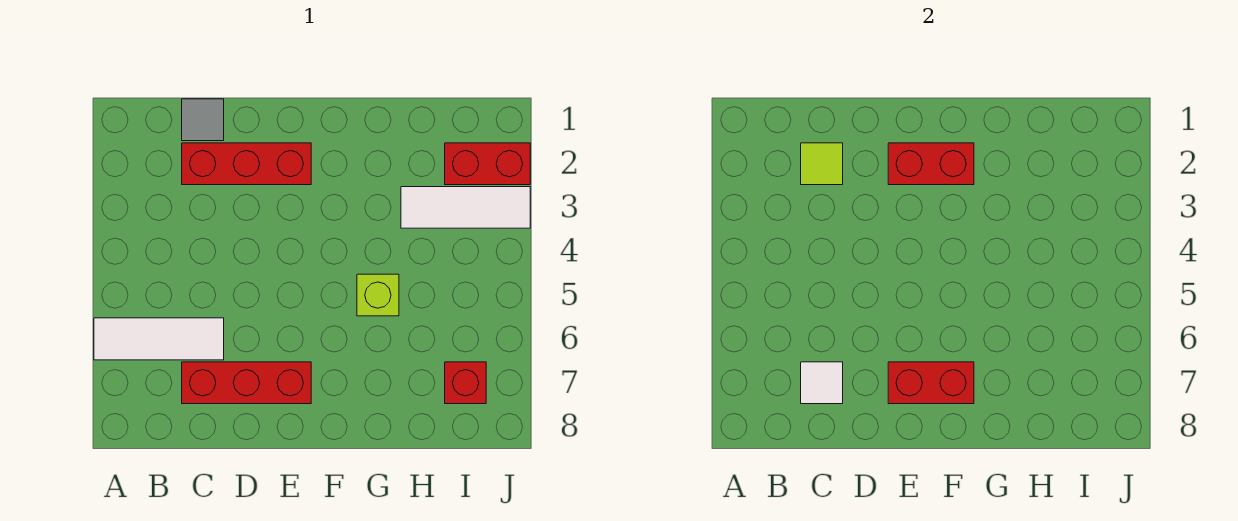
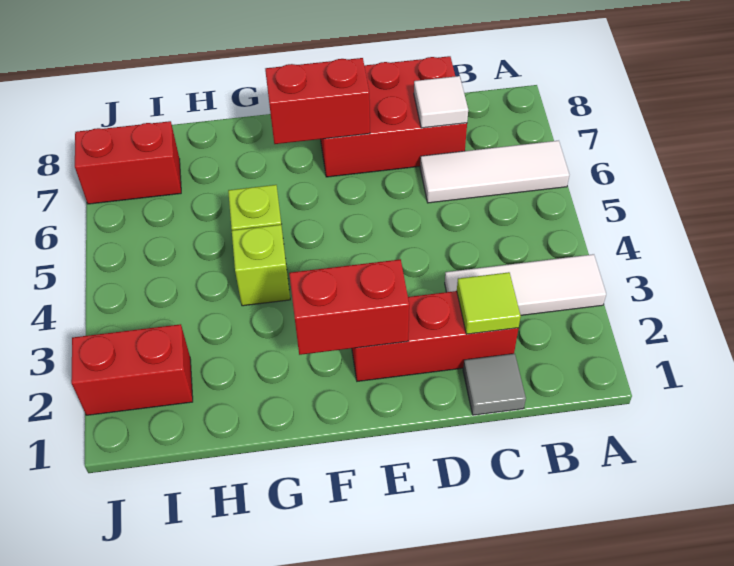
red 1x3 brick [182,362,311,404] -> red 2x3 brick [321,56,467,177]
none -> lime 1x1 brick [232,225,290,306]
white 1x3 tile [401,187,530,228] -> white 1x3 tile moved to [445,254,606,315]
red 1x1 brick [445,362,486,404] -> red 1x2 brick [75,121,181,204]

